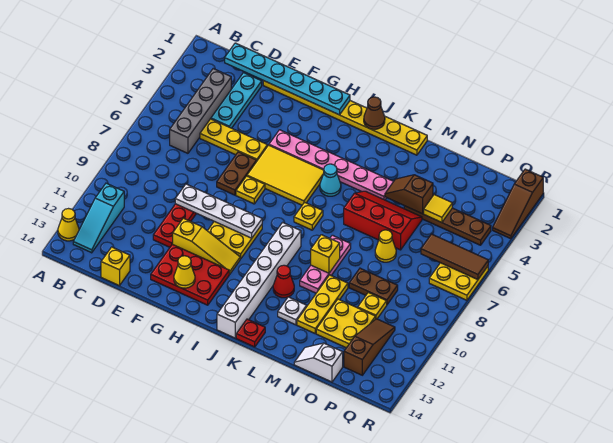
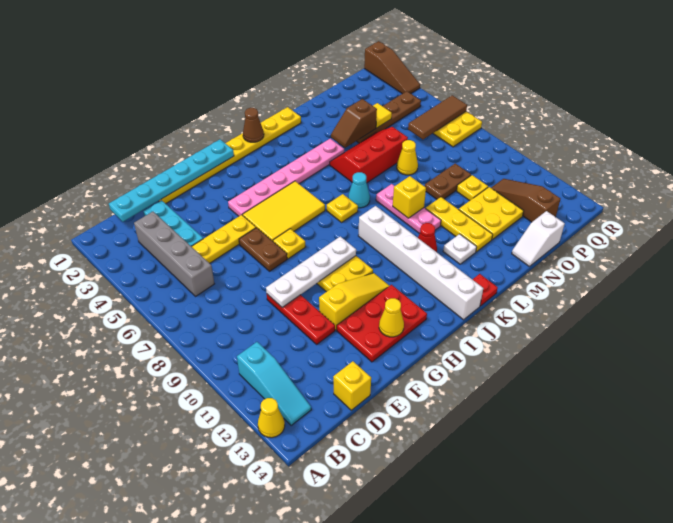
cyan 1x1 cone [320,164,341,196] -> cyan 1x1 cone moved to [348,172,370,208]

